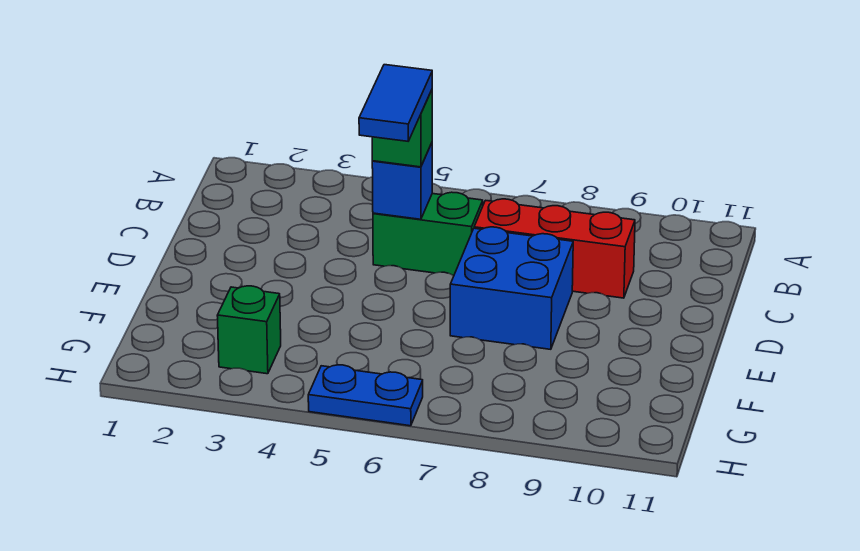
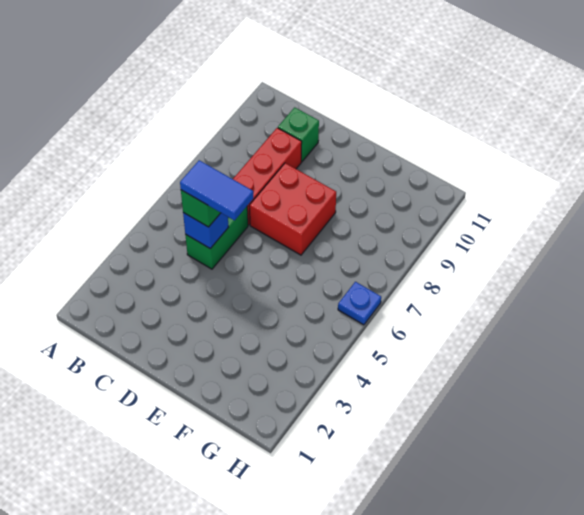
blue 2x2 brick [450,227,573,349] -> red 2x2 brick [249,163,336,255]
green 1x1 brick [217,286,281,374] -> green 1x1 brick moved to [278,107,319,162]
blue 1x2 plate [308,365,423,426] -> blue 1x1 plate [338,282,381,325]

